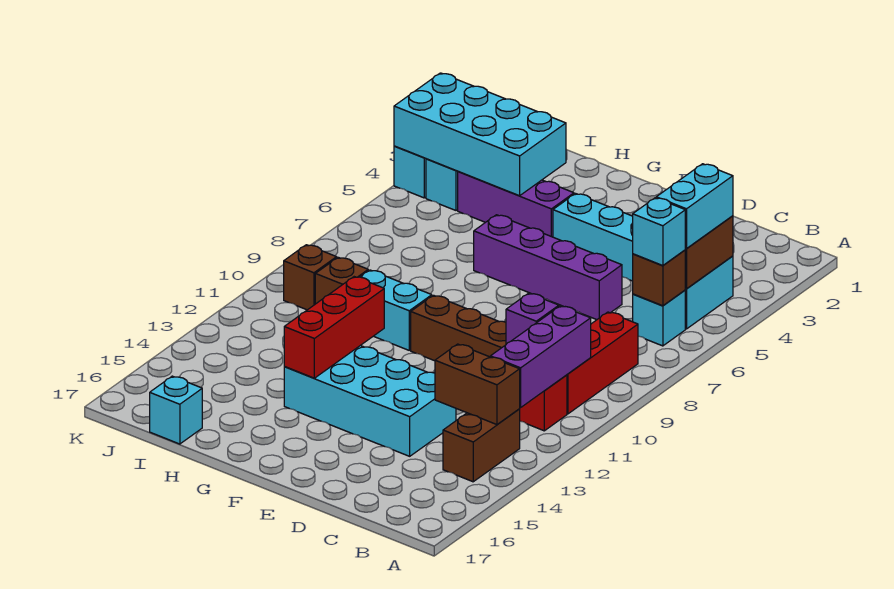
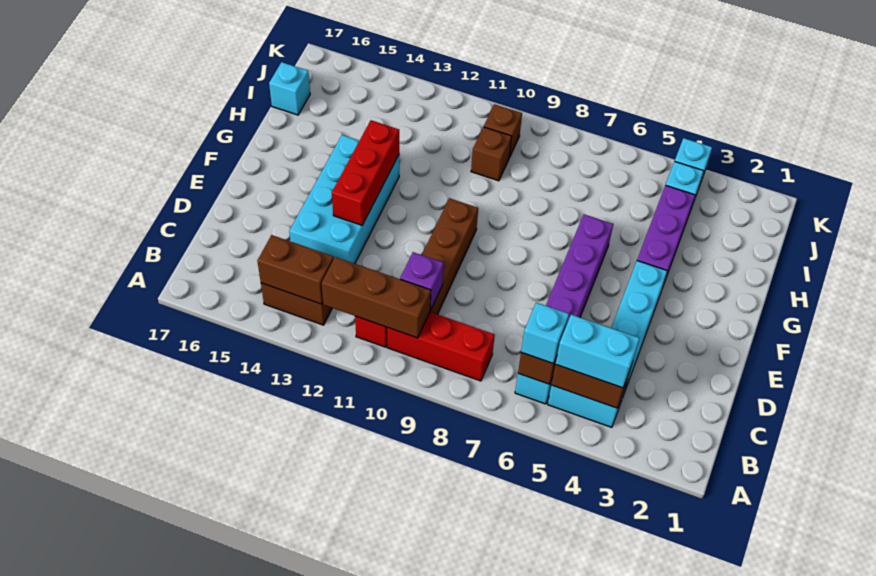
purple 1x3 brick [490,306,591,408] -> brown 1x3 brick [322,257,431,338]
brown 1x2 brick [435,344,520,425] -> brown 1x2 brick turned to [257,235,334,304]
cyan 1x2 brick [361,270,432,350] -> none
red 1x3 brick [284,277,384,378] -> red 1x3 brick turned to [332,120,399,225]
cyan 2x4 brick [394,73,566,196] -> none

